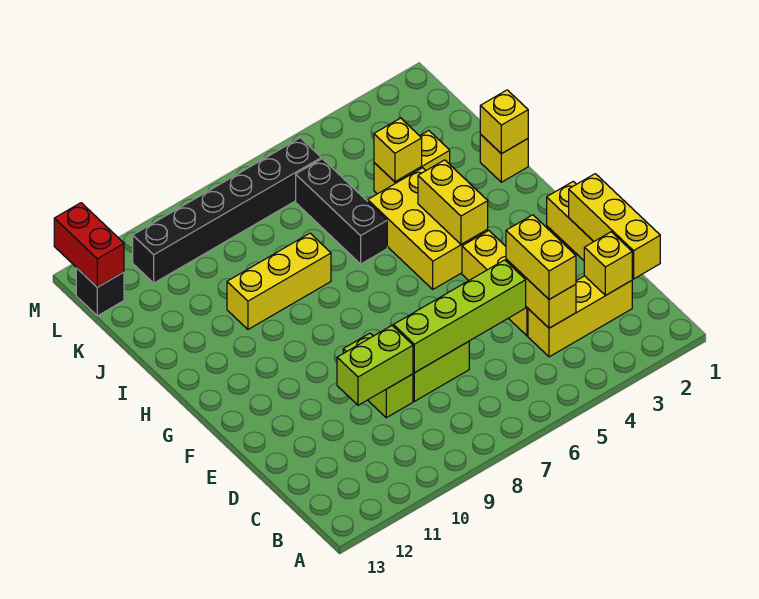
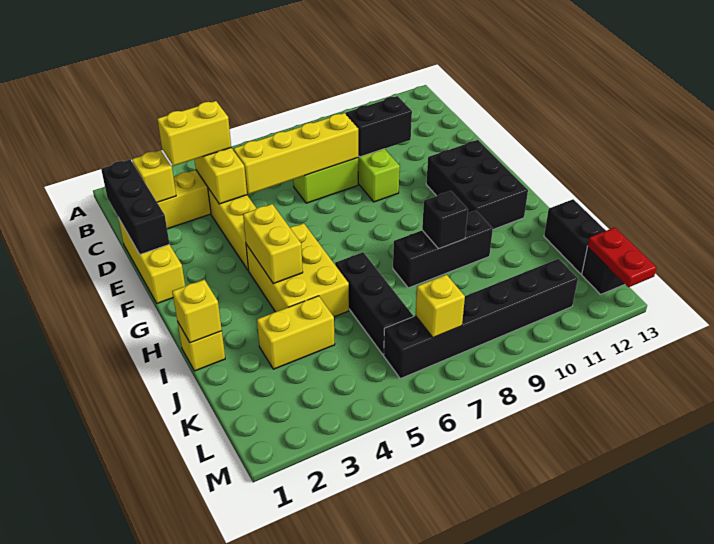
yellow 1x3 brick [569,174,660,279] -> black 1x3 brick [101,160,169,254]
yellow 1x2 brick [506,215,576,299] -> yellow 1x2 brick turned to [157,101,231,166]
lime 1x4 brick [393,260,526,373] -> yellow 1x4 brick [234,113,358,194]
lime 1x2 brick [337,326,413,405] -> black 1x2 brick [346,96,412,157]
none -> black 2x3 brick [426,140,528,229]
yellow 1x3 brick [227,233,331,329] -> black 1x3 brick [393,211,493,288]
none -> black 1x1 brick [422,191,468,249]
yellow 1x1 brick [374,118,422,182] -> yellow 1x1 brick moved to [415,275,465,338]
none -> black 1x2 brick [544,199,606,274]
red 1x2 brick [54,203,124,287] -> red 1x2 plate [587,227,657,287]

